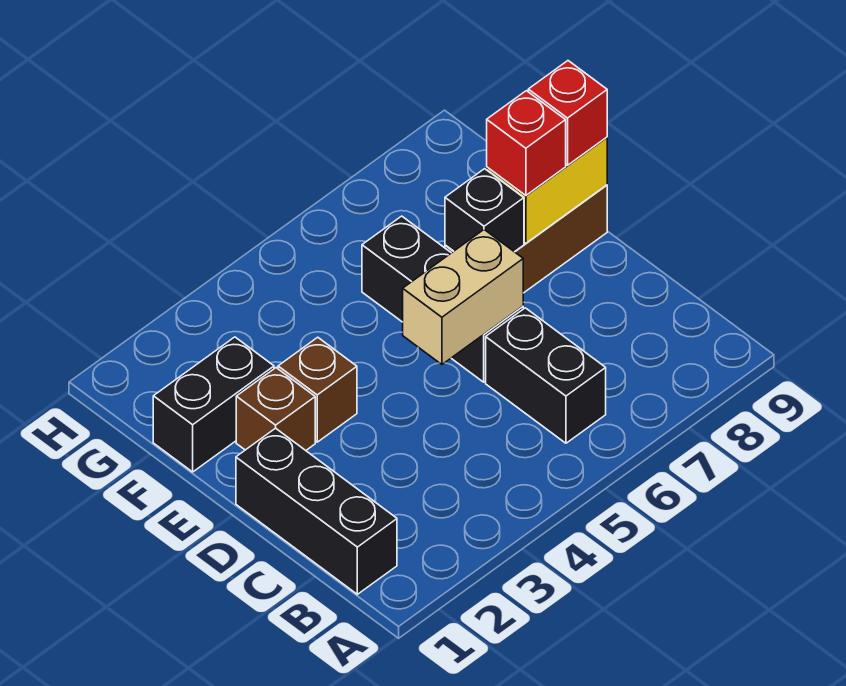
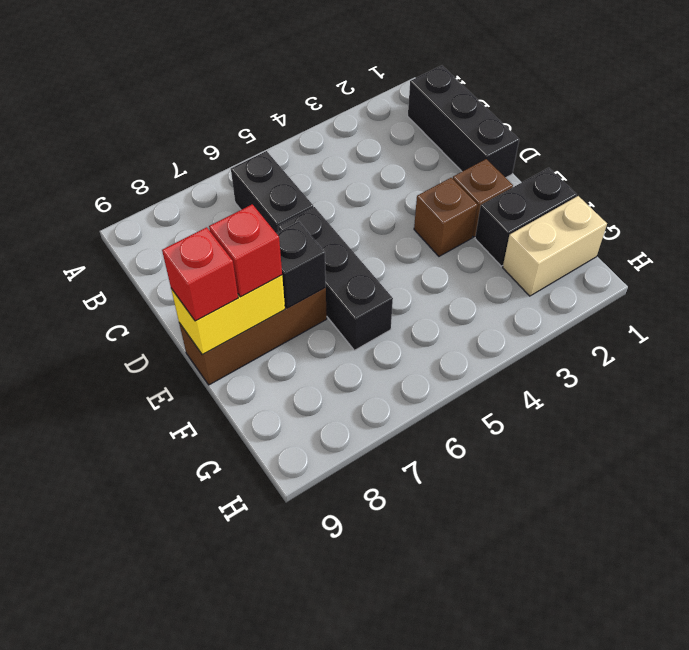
tan 1x2 brick [403,230,523,364] -> tan 1x2 brick moved to [503,196,607,296]

